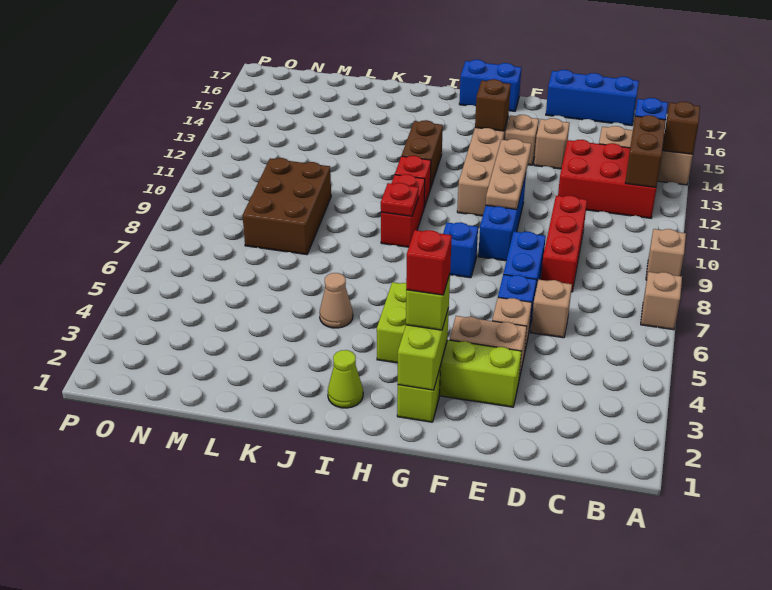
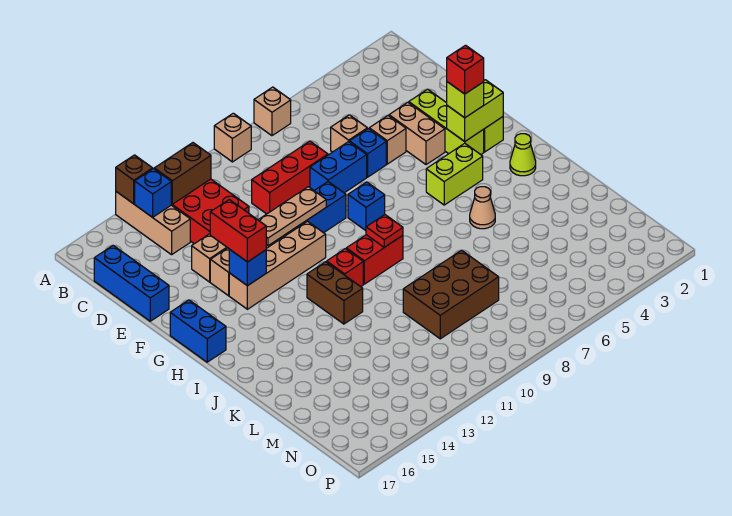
none -> red 1x2 brick [210,200,266,262]
brown 1x1 brick [475,79,511,131] -> blue 1x1 brick [229,250,266,286]
brown 1x2 brick [402,120,443,189] -> brown 1x2 brick turned to [307,262,363,324]

